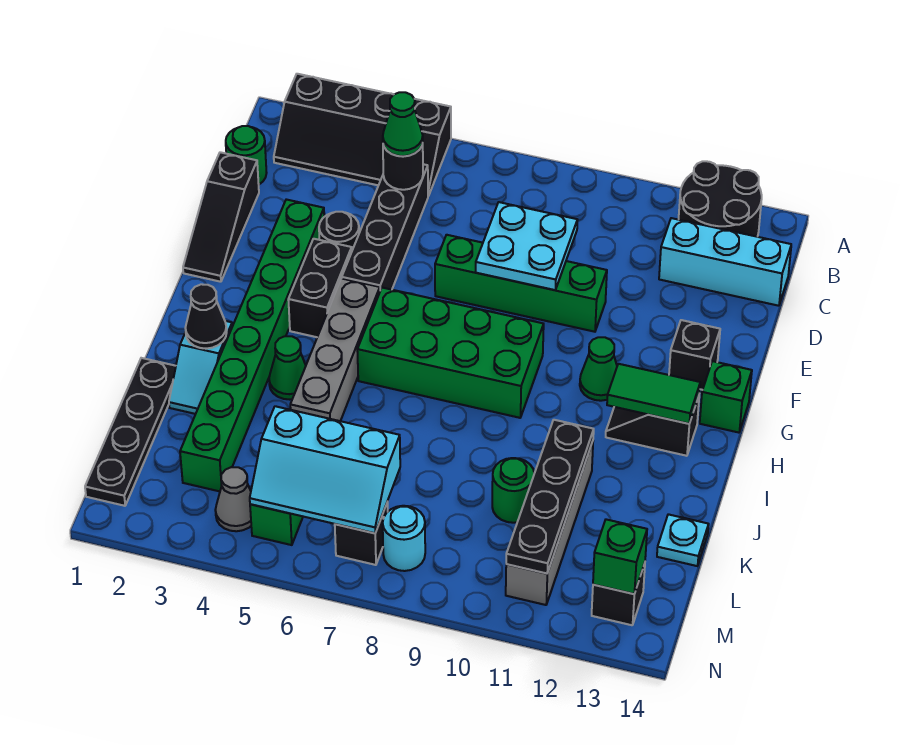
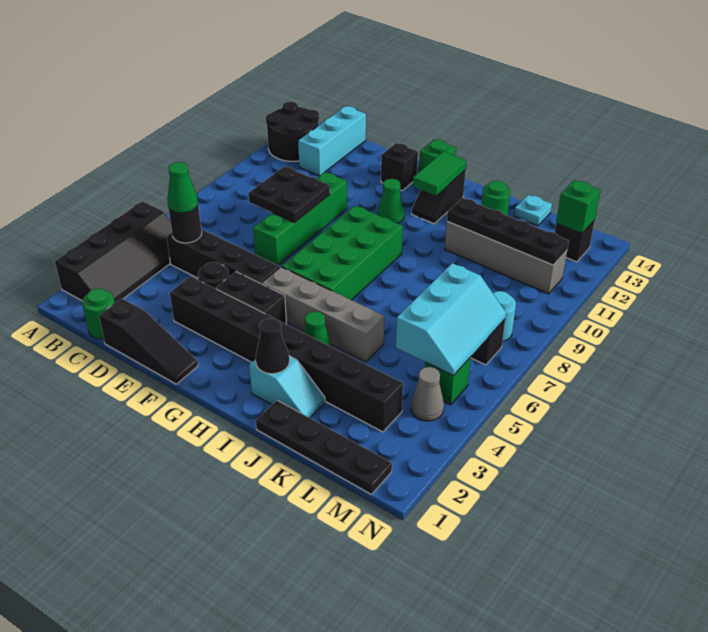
cyan 2x2 plate [476,202,577,290] -> black 2x2 plate [248,166,330,222]
green 1x8 brick [180,199,324,491] -> black 1x8 brick [170,276,403,432]
green 1x1 round brick [492,458,534,523] -> green 1x1 round brick moved to [481,181,510,216]

